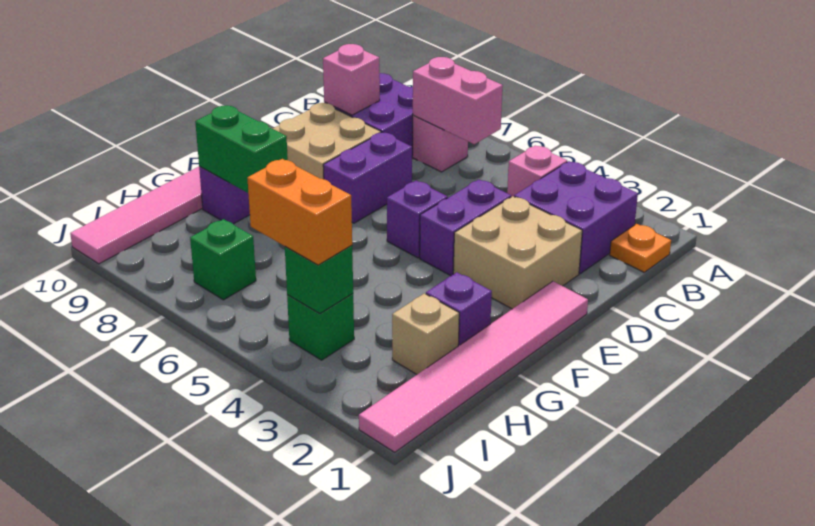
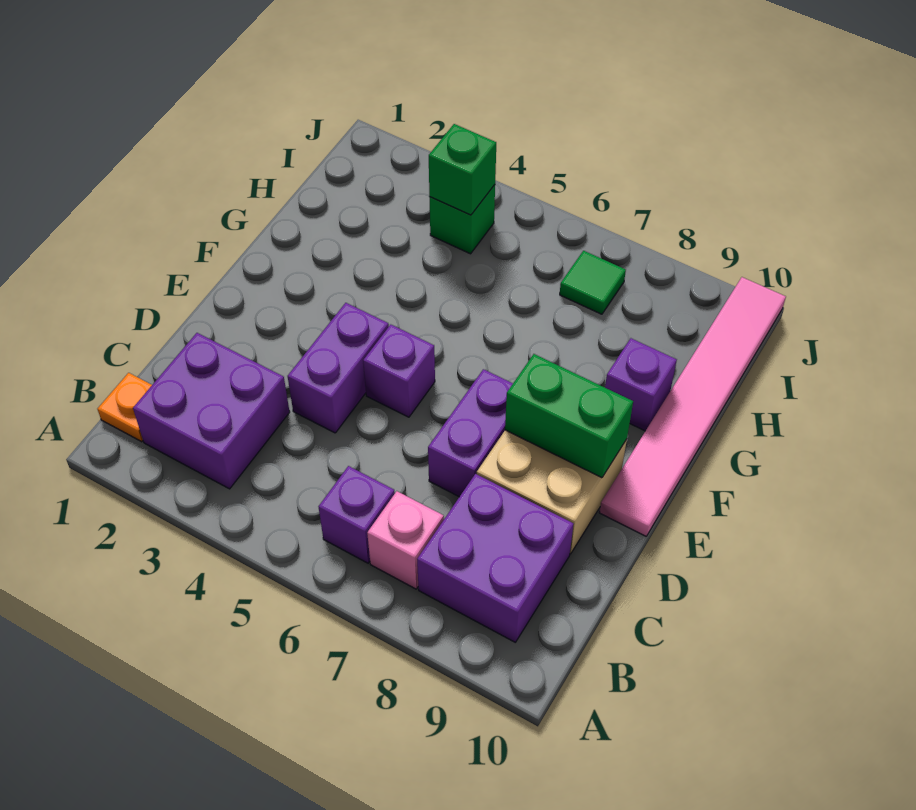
pink 1x1 brick [507,146,567,197] -> none
pink 1x2 brick [413,57,503,144] -> none
pink 1x1 brick [323,44,380,115] -> none
tan 2x2 brick [453,196,582,309] -> none
pink 1x6 tile [359,281,588,452] -> none
purple 1x1 brick [426,272,492,346] -> purple 1x1 brick moved to [319,466,395,563]
green 1x2 brick [195,106,288,193] -> green 1x2 brick moved to [505,354,633,478]
tan 1x1 brick [392,293,459,374] -> none
orange 1x2 brick [247,159,352,265] -> none
green 1x1 brick [190,219,256,300] -> green 1x1 tile [560,251,626,314]

